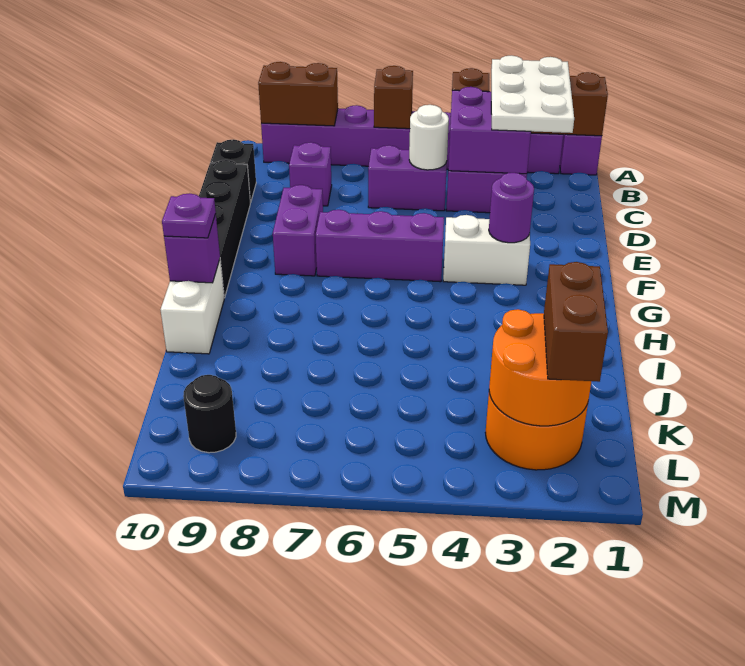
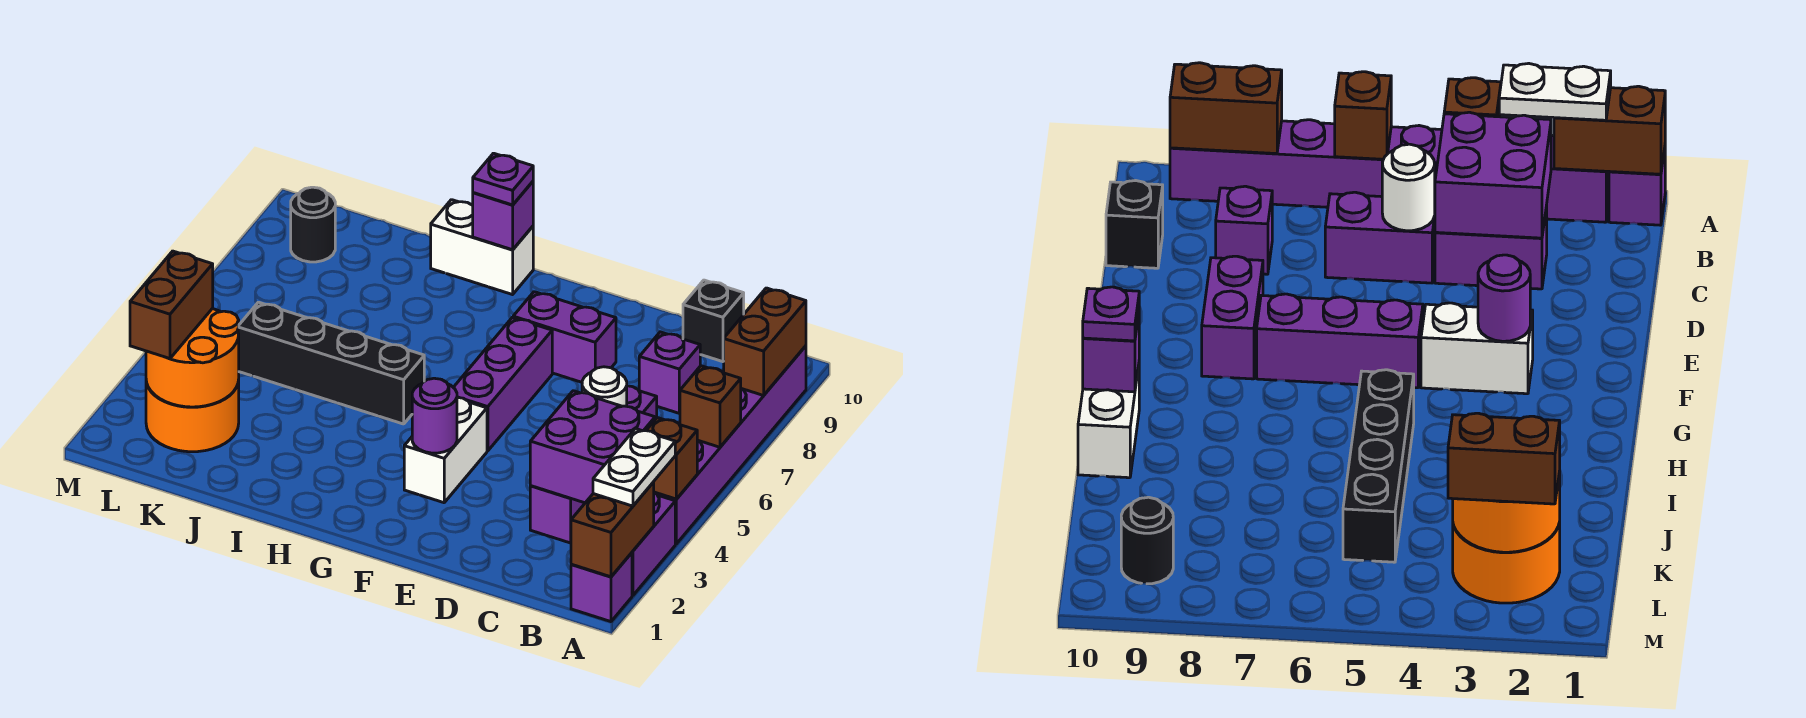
white 2x3 plate [491,56,574,133] -> white 1x2 plate [593,428,675,506]
black 1x4 brick [199,160,250,298] -> black 1x4 brick moved to [238,302,424,424]
brown 1x2 brick [544,262,608,382] -> brown 1x2 brick turned to [130,251,213,358]

